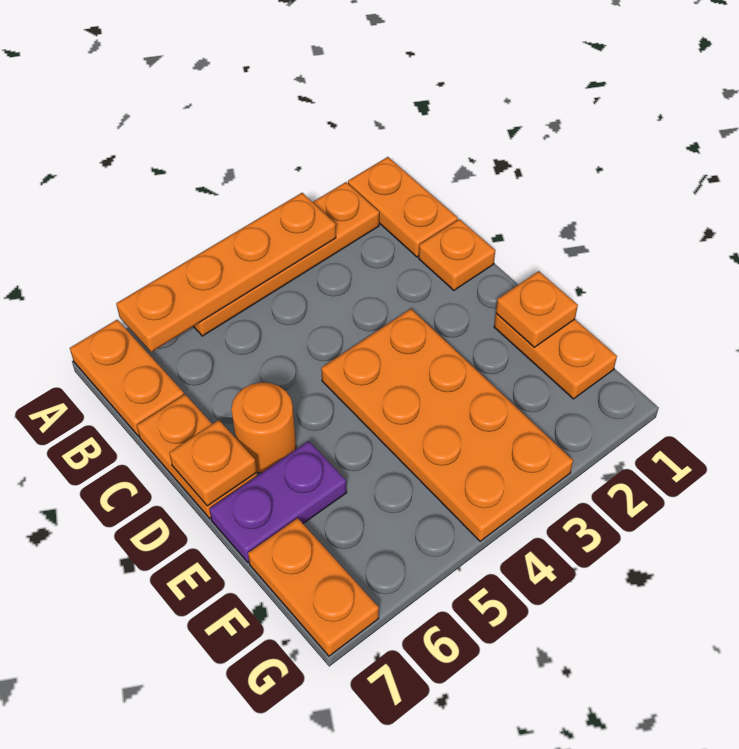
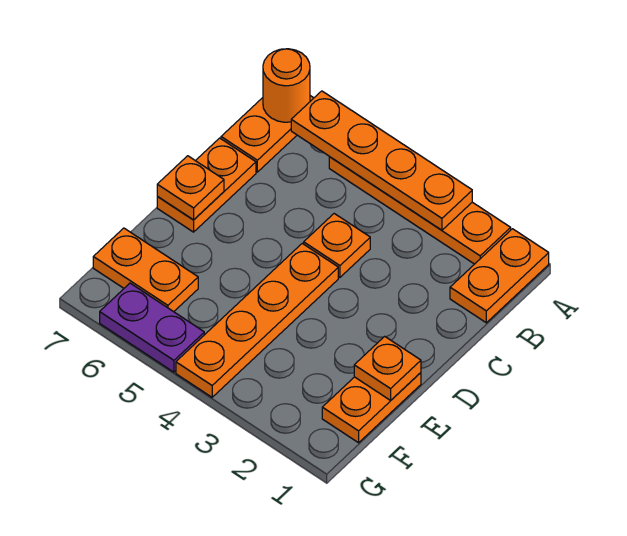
orange 1x1 plate [419,219,495,290] -> orange 1x1 plate moved to [304,214,370,277]
orange 2x4 plate [321,309,573,541] -> orange 1x4 plate [176,243,338,397]
orange 1x1 round brick [231,382,296,473] -> orange 1x1 round brick moved to [263,49,310,122]
purple 1x2 plate [209,441,347,562] -> purple 1x2 plate moved to [100,283,204,372]
orange 1x2 plate [248,518,379,656] -> orange 1x2 plate turned to [93,228,198,312]

